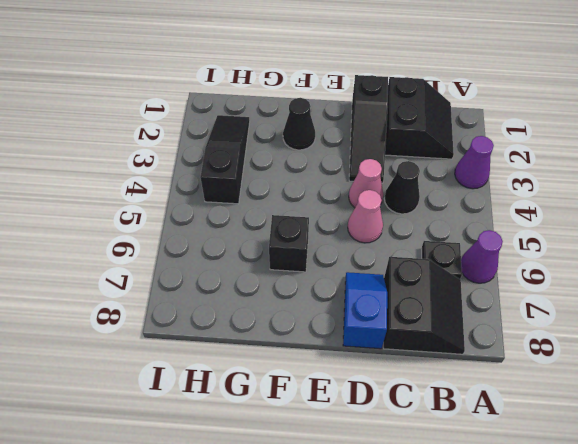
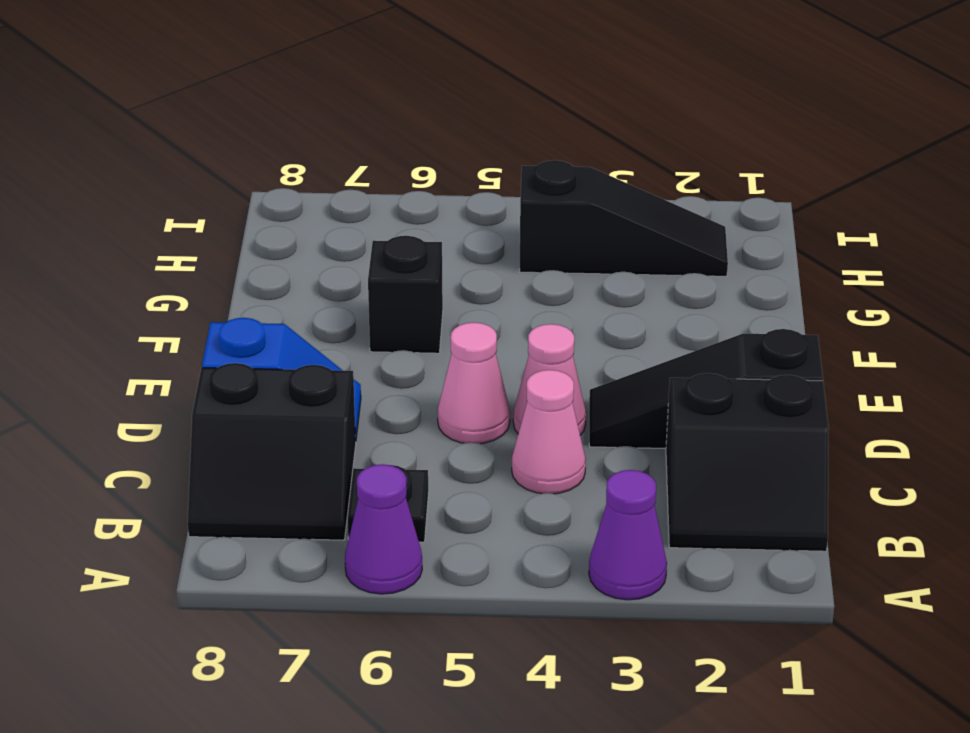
black 1x1 cone [384,161,420,214] -> pink 1x1 cone [512,370,586,494]
black 1x1 cone [283,98,315,150] -> none

